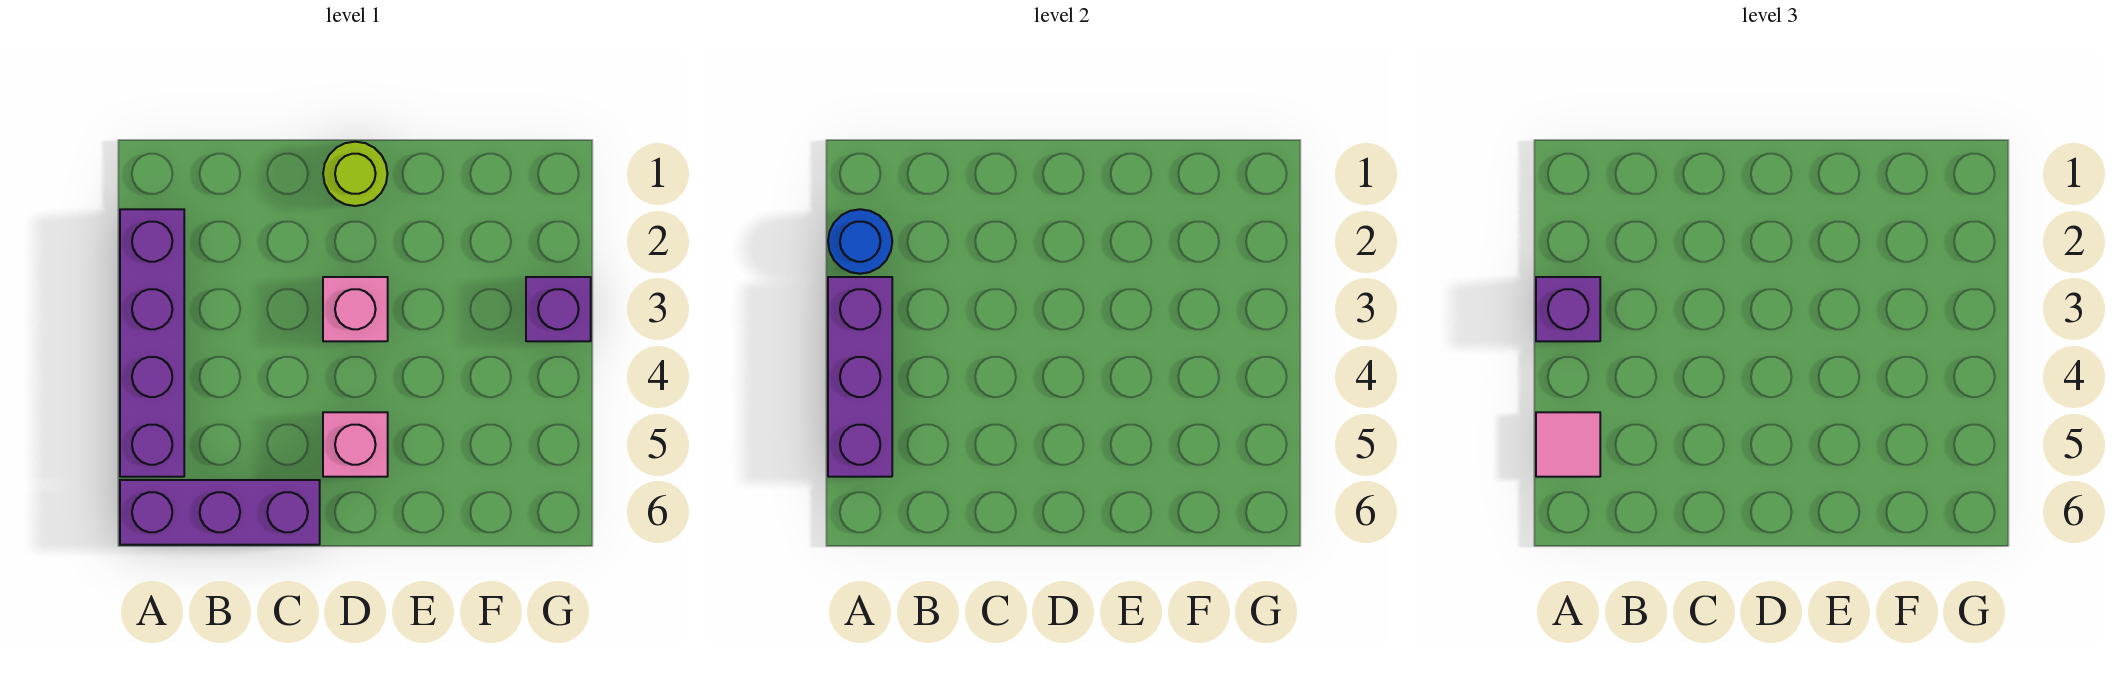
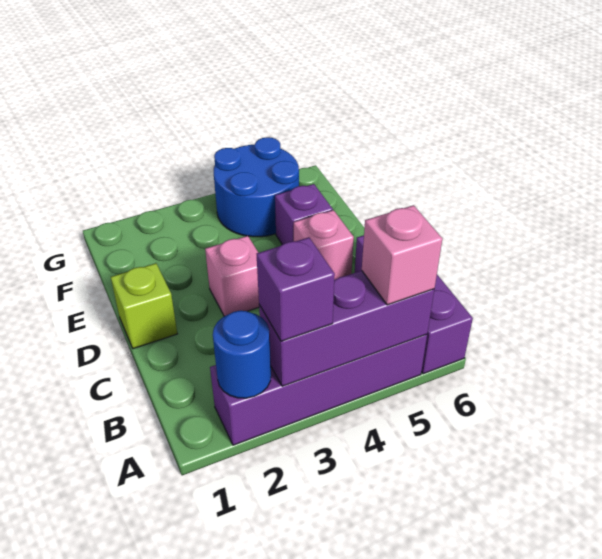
pink 1x1 tile [1536,412,1600,477] -> pink 1x1 brick [362,205,442,305]
lime 1x1 round brick [323,142,387,206] -> lime 1x1 brick [111,263,177,349]
none -> blue 2x2 round brick [214,137,299,237]
purple 1x1 brick [526,277,591,341] -> purple 1x1 brick moved to [275,184,333,244]

